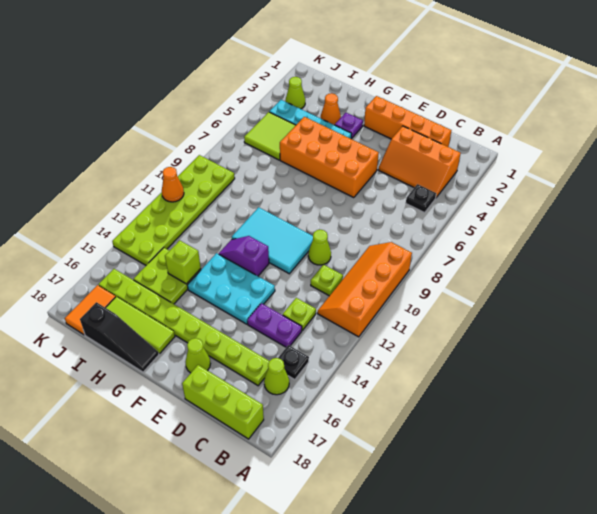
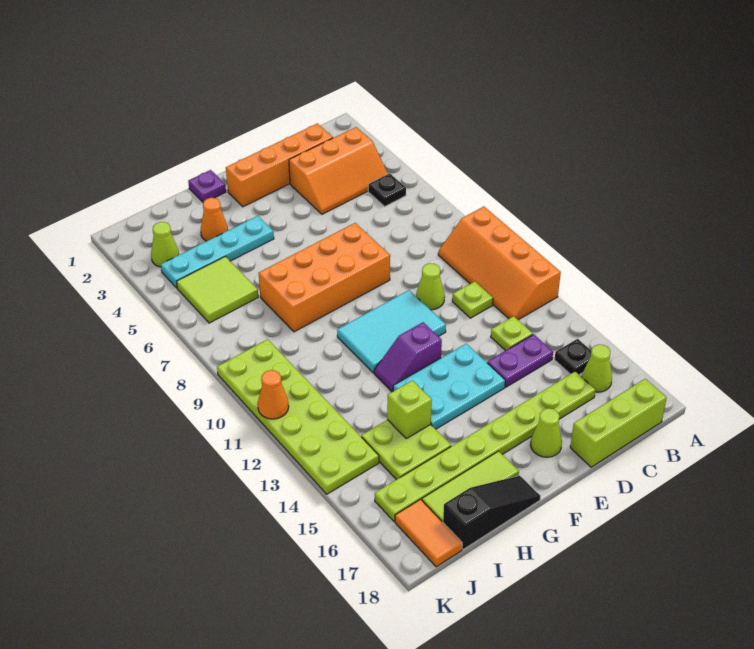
orange 2x4 brick [280,117,379,198] -> orange 2x4 brick moved to [259,223,390,332]
purple 1x1 plate [335,113,363,138] -> purple 1x1 plate moved to [188,170,226,202]

